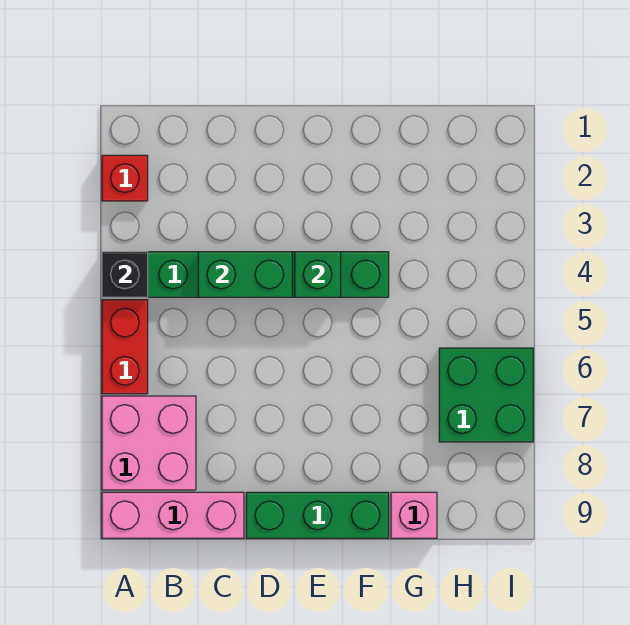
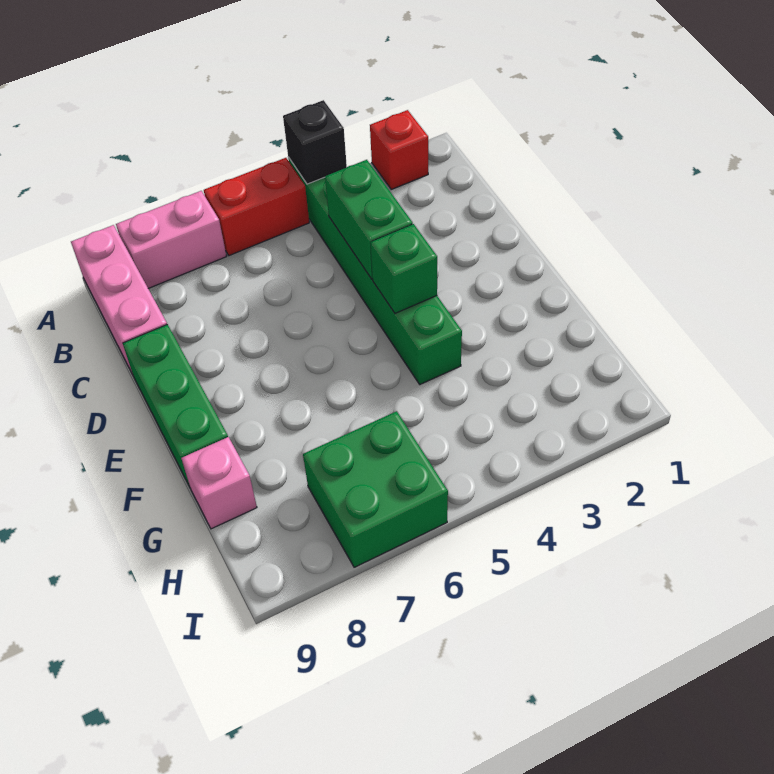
pink 2x2 brick [102,396,196,490] -> pink 1x2 brick [116,191,227,288]

